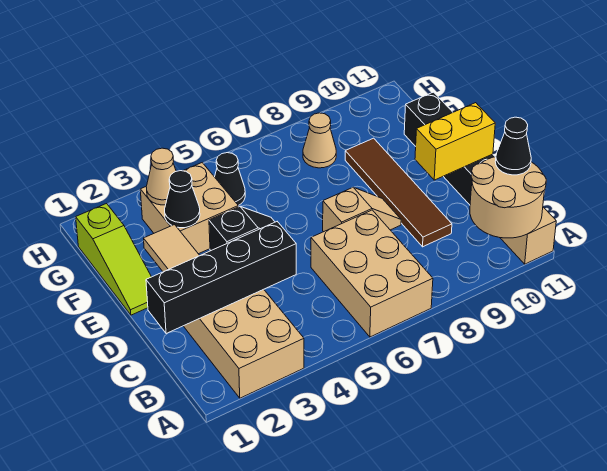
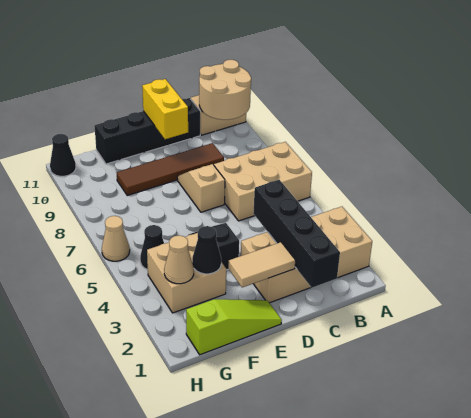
black 1x1 cone [495,117,531,175] -> black 1x1 cone moved to [50,134,76,176]
tan 1x1 cone [303,113,336,168] -> tan 1x1 cone moved to [102,216,130,261]

